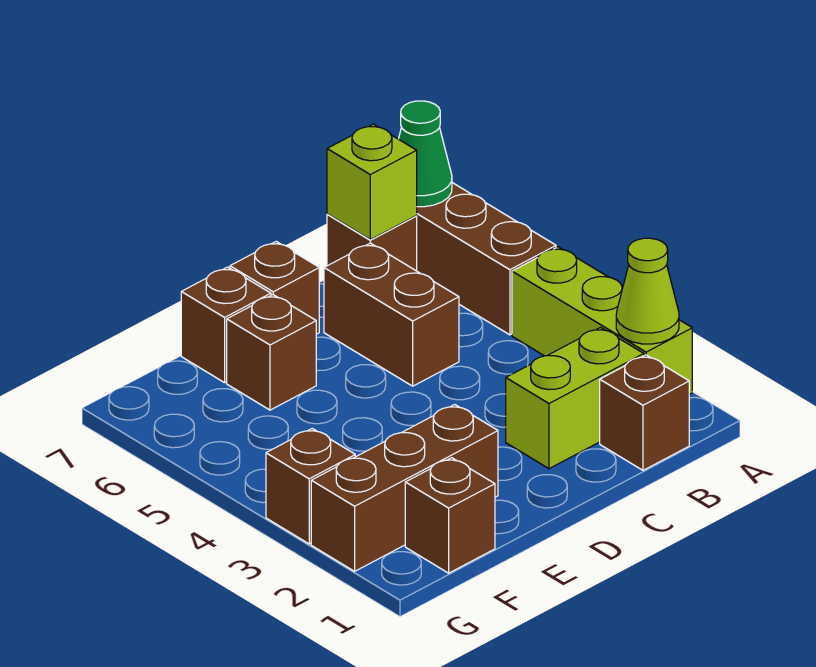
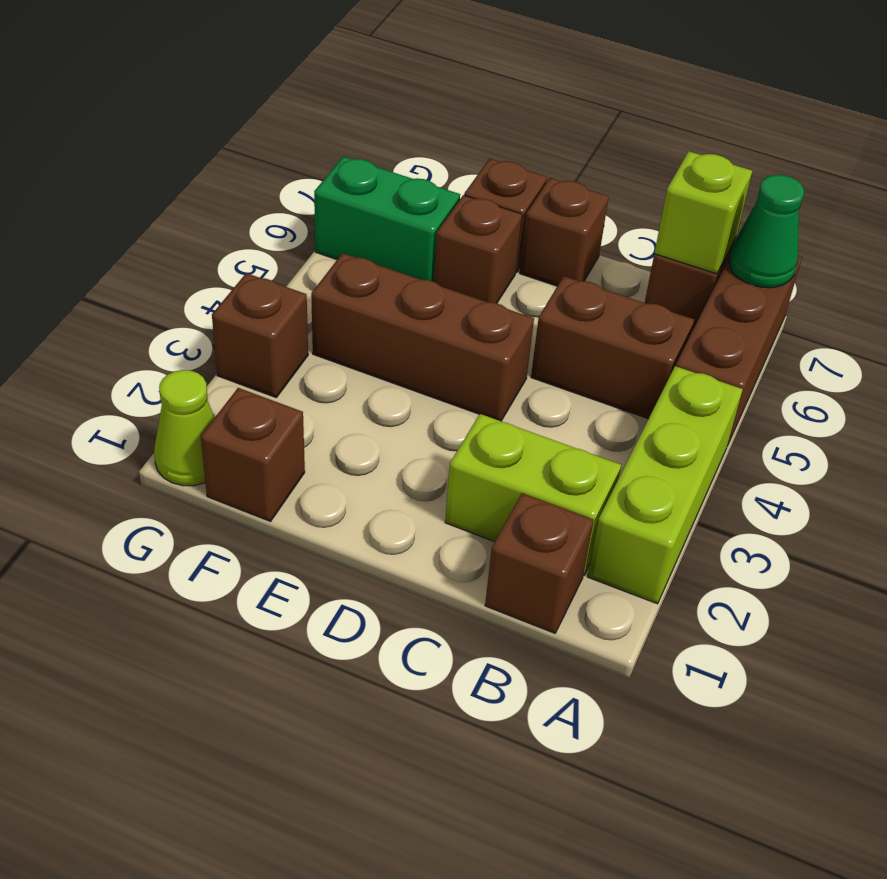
lime 1x1 cone [616,238,679,344] -> lime 1x1 cone moved to [154,370,214,486]
brown 1x2 brick [324,243,459,386] -> brown 1x2 brick turned to [531,276,694,419]
brown 1x3 brick [311,405,498,571] -> brown 1x3 brick moved to [311,253,534,421]
none -> green 1x2 brick [314,156,460,282]

